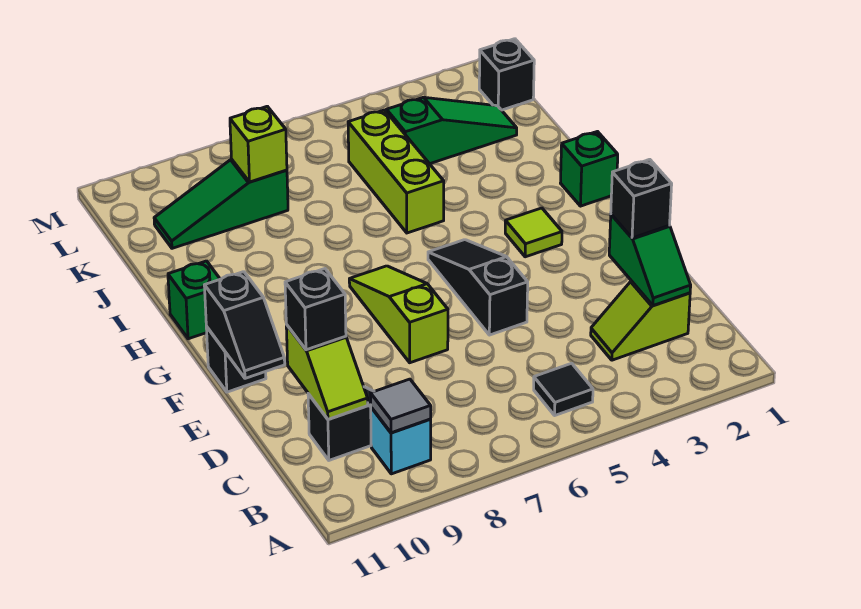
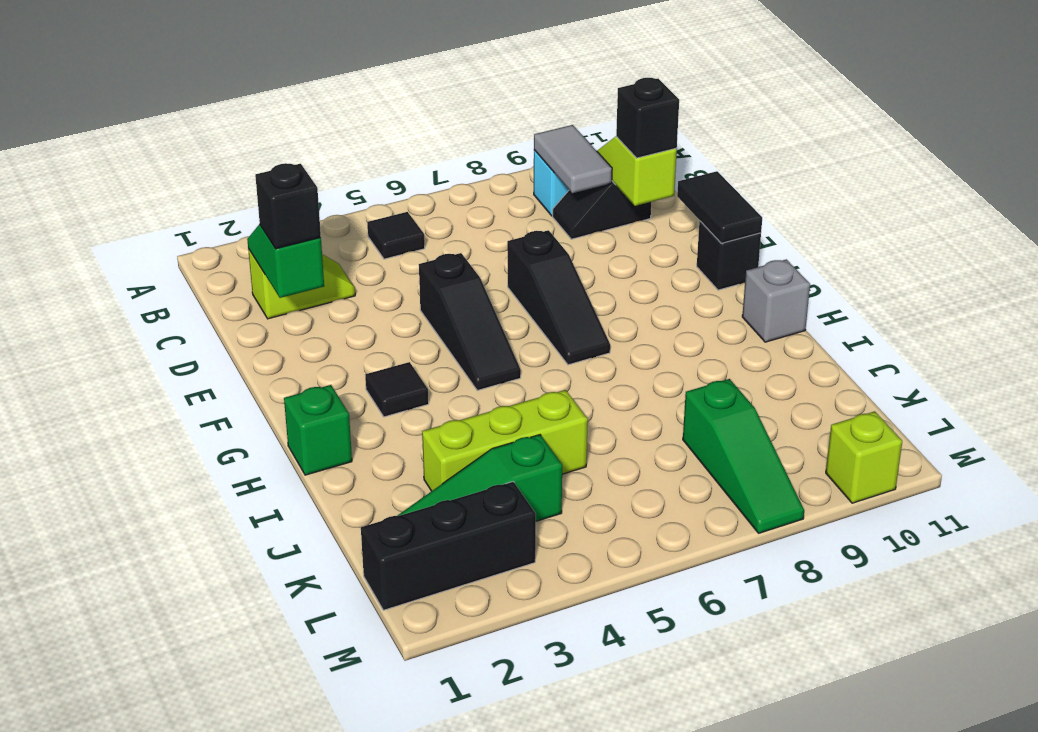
grey 1x1 tile [371,379,431,433] -> grey 1x2 tile [534,125,612,193]
lime 1x3 slope [349,266,448,363] -> black 1x3 slope [507,230,610,365]
black 1x2 slope [204,272,285,378] -> black 1x2 tile [677,171,762,243]
lime 1x1 tile [505,208,562,257] -> black 1x1 tile [365,362,429,417]
green 1x1 brick [168,261,220,339] -> grey 1x1 brick [742,259,810,342]
lime 1x3 brick [348,110,444,233] -> lime 1x3 brick turned to [422,390,588,491]
green 1x3 slope [154,159,288,248] -> green 1x3 slope turned to [683,379,804,533]
lime 1x1 brick [230,106,287,182] -> lime 1x1 brick moved to [826,411,902,503]
black 1x1 brick [479,39,534,110] -> black 1x3 brick [361,482,536,610]

